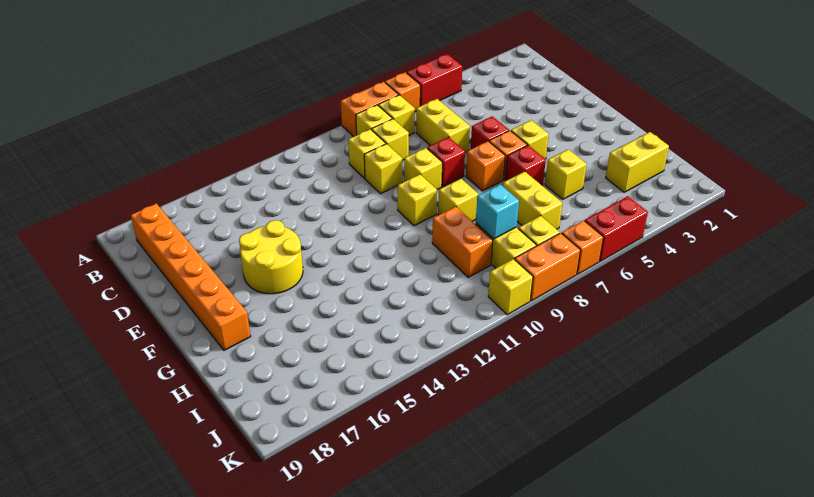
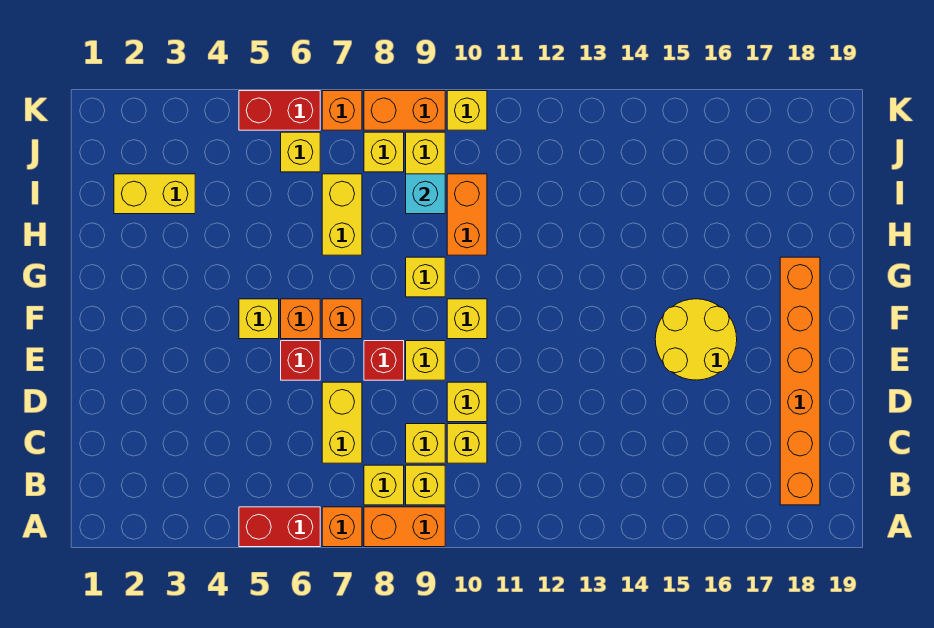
red 1x1 brick [505,145,546,185] -> none
yellow 1x1 brick [545,149,587,199] -> yellow 1x1 brick moved to [281,132,320,172]

